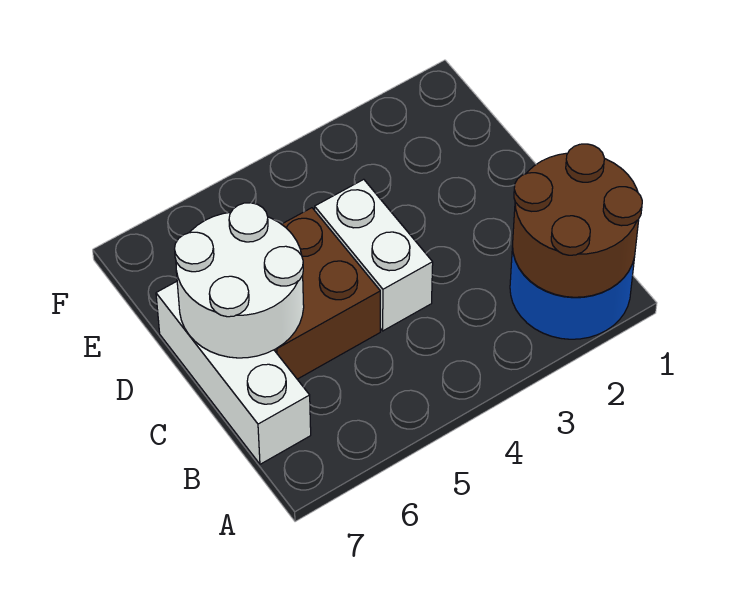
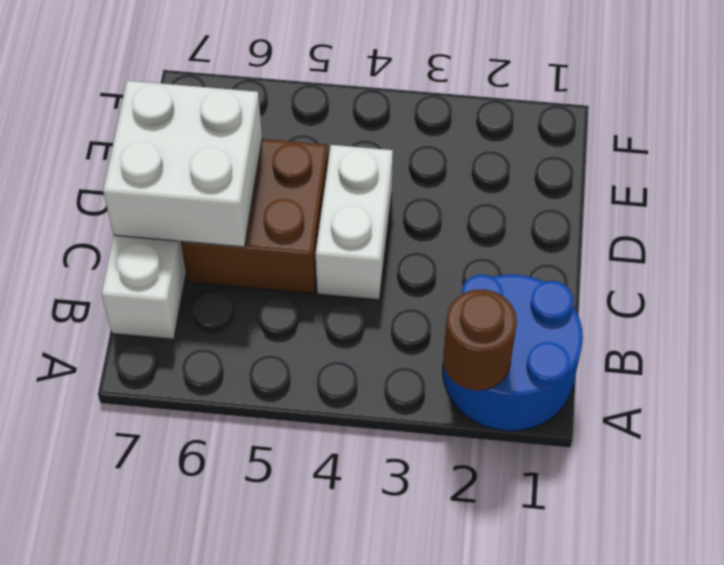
brown 2x2 round brick [513,144,642,297] -> brown 1x1 round brick [443,289,517,390]
white 2x2 round brick [175,203,304,358] -> white 2x2 brick [103,81,262,247]

